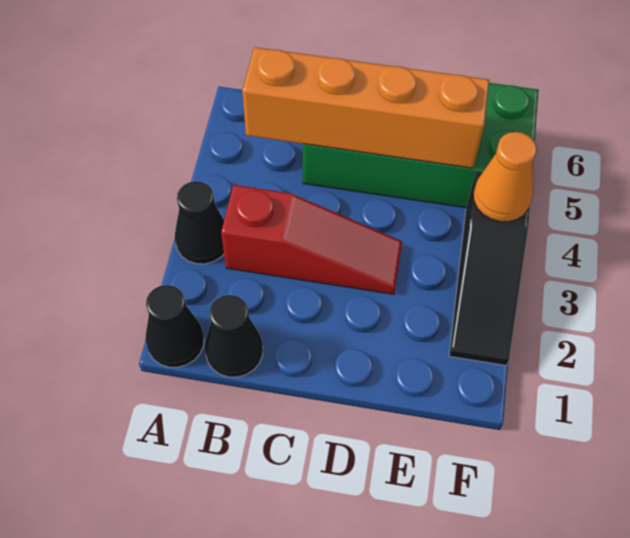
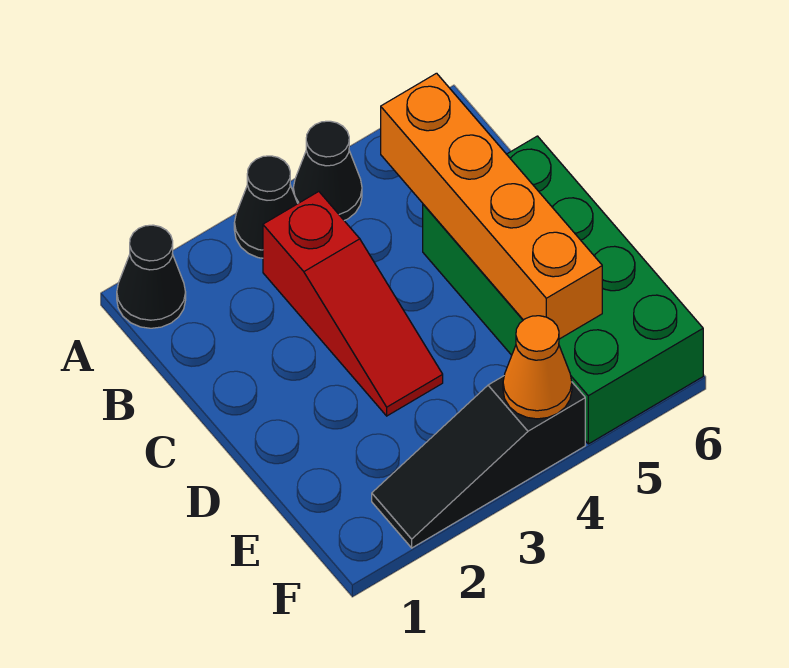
black 1x1 cone [205,295,263,377] -> black 1x1 cone moved to [293,121,362,220]

